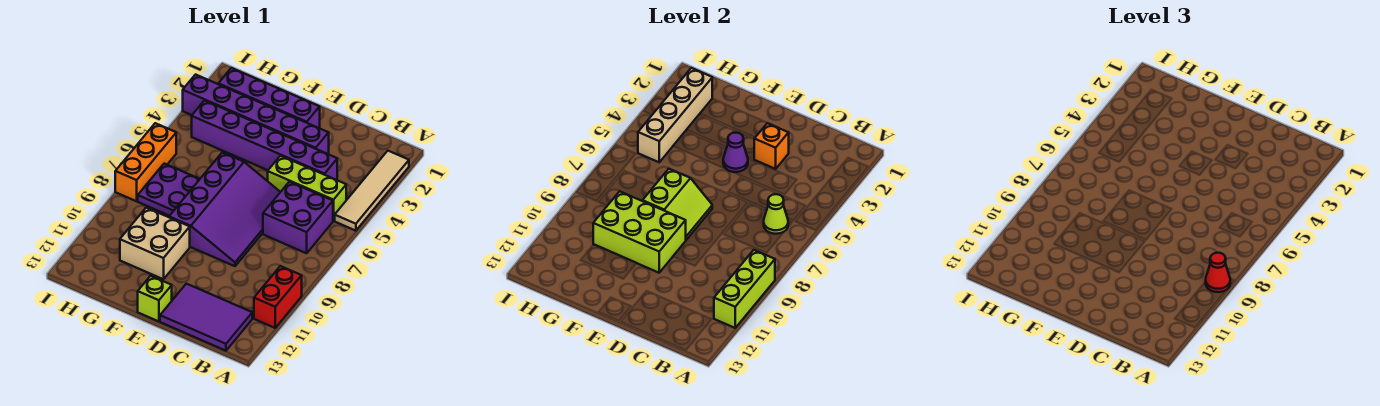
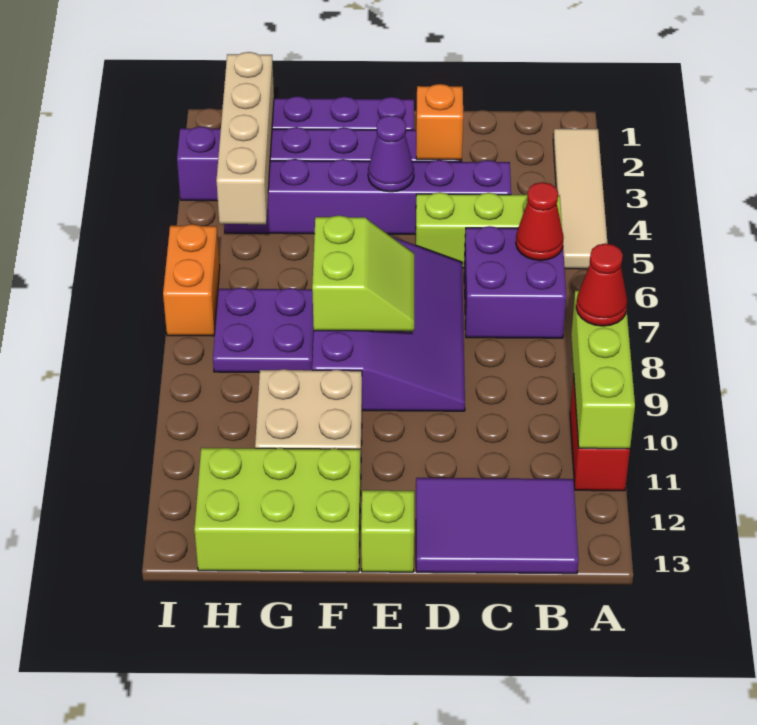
lime 1x1 cone [764,194,788,234] -> red 1x1 cone [516,182,564,260]
lime 2x3 brick [593,191,686,273] -> lime 2x3 brick moved to [194,448,361,572]
orange 1x3 brick [115,123,176,201] -> orange 1x2 brick [163,224,220,336]

